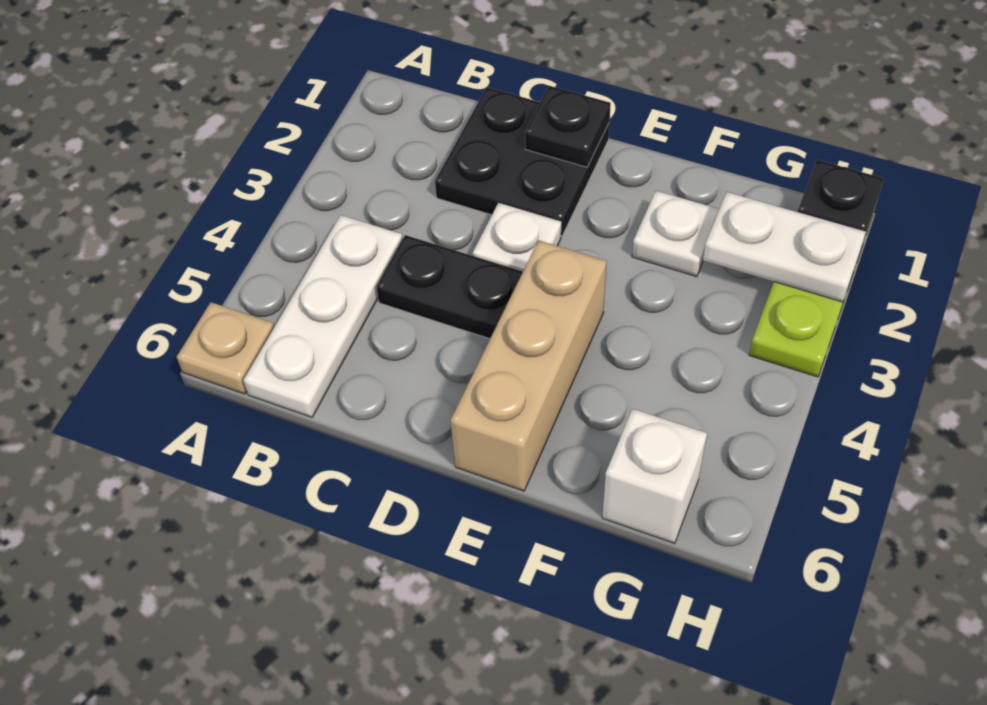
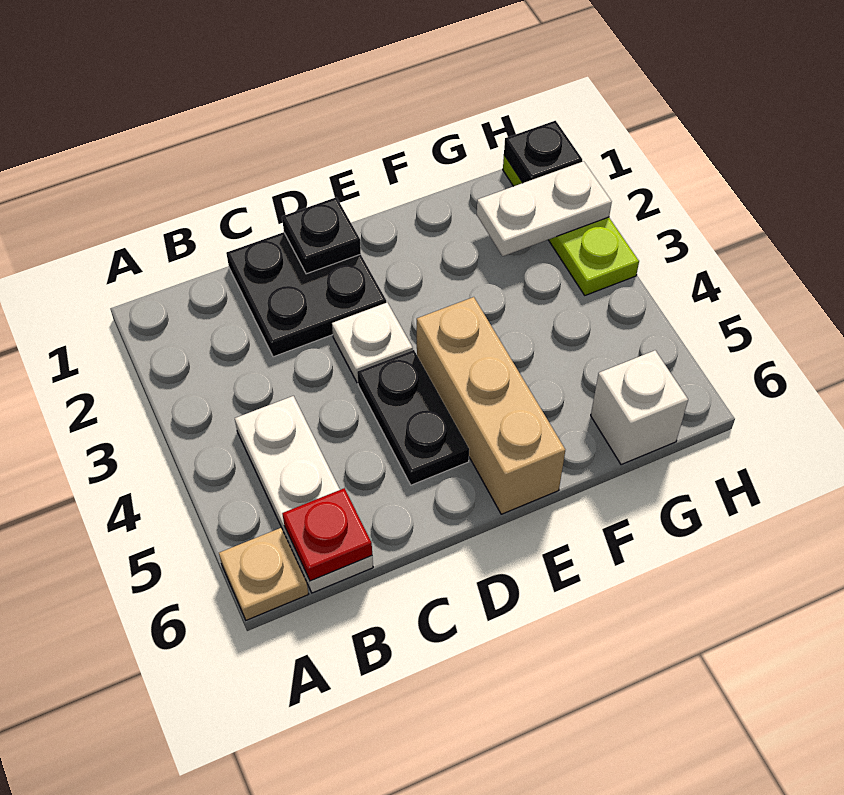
none -> red 1x1 plate [282,488,372,581]
black 1x2 plate [377,235,523,339] -> black 1x2 plate turned to [357,350,469,485]
white 1x1 plate [632,191,719,277] -> none

